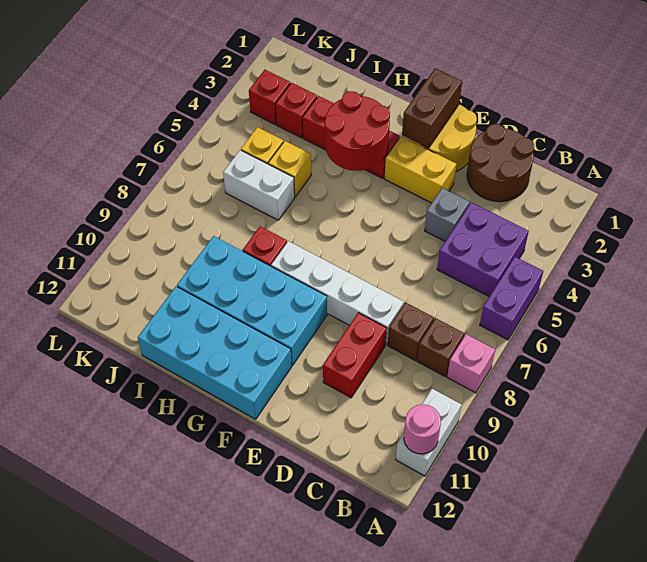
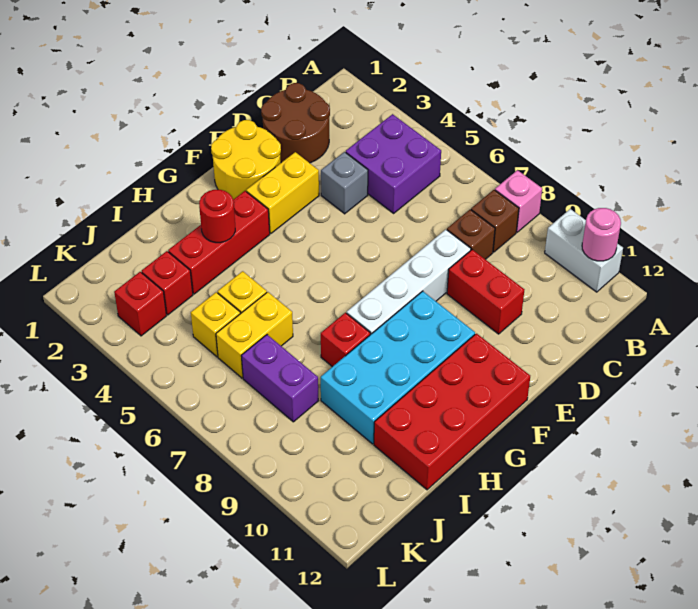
purple 1x2 brick [480,257,543,340] -> purple 1x2 brick moved to [241,335,319,422]
brown 1x2 brick [402,68,462,148] -> none
cyan 2x4 brick [138,287,292,419] -> red 2x4 brick [374,334,530,490]
red 2x2 round brick [324,91,390,171] -> red 1x1 round brick [199,190,235,243]
white 1x2 brick [223,150,295,220] -> yellow 1x2 brick [216,292,293,378]

